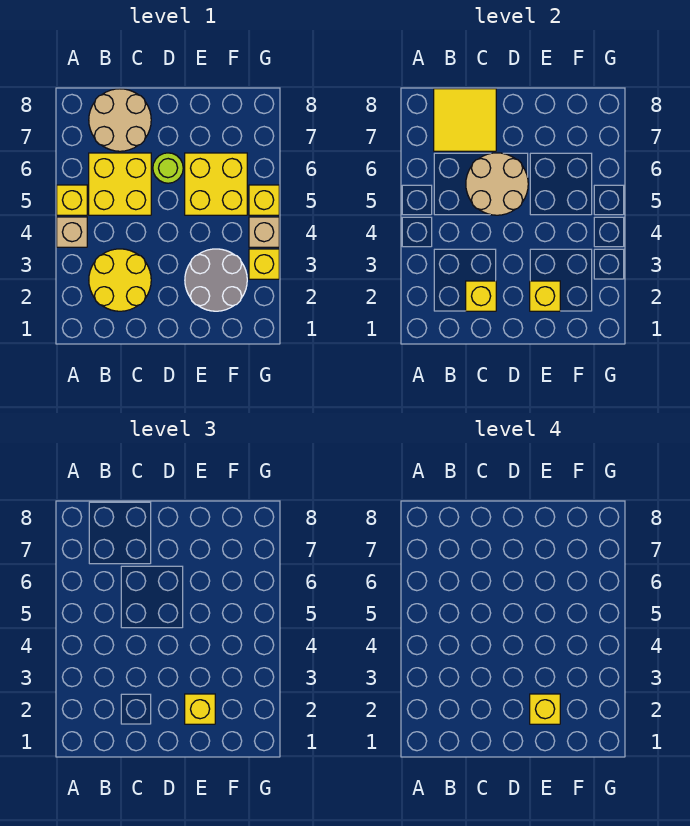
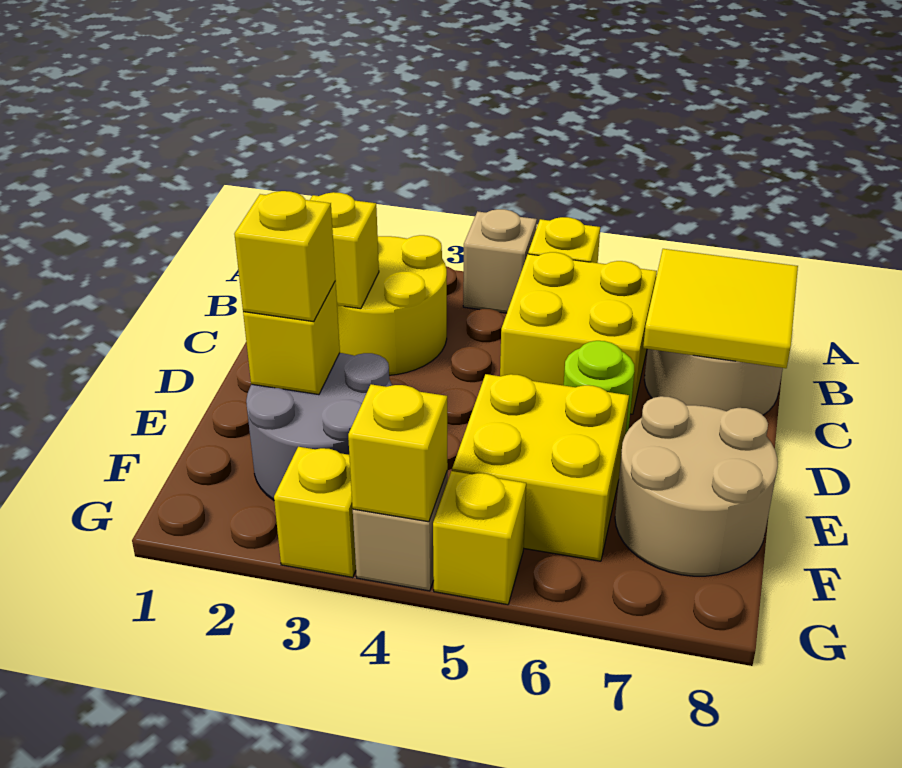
tan 2x2 round brick [466,153,528,215] -> tan 2x2 round brick moved to [615,396,778,576]
yellow 1x1 brick [530,694,560,724] -> yellow 1x1 brick moved to [348,384,448,522]

